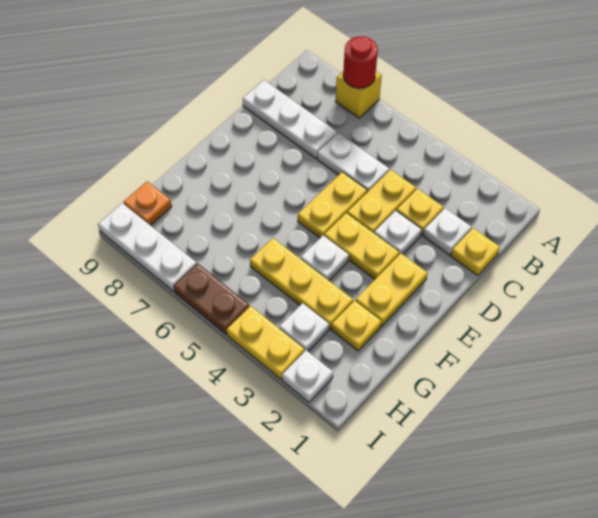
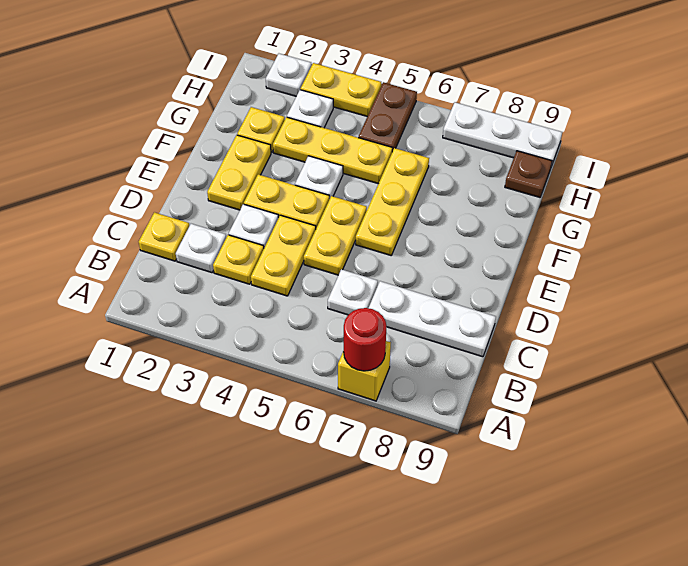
white 1x2 plate [317,133,389,192] -> white 1x1 plate [328,269,378,315]
none -> yellow 1x3 plate [356,148,429,255]
orange 1x1 plate [124,181,172,226] -> brown 1x1 plate [505,151,552,197]
brown 1x2 plate [174,263,249,334] -> brown 1x2 plate turned to [358,82,417,152]

